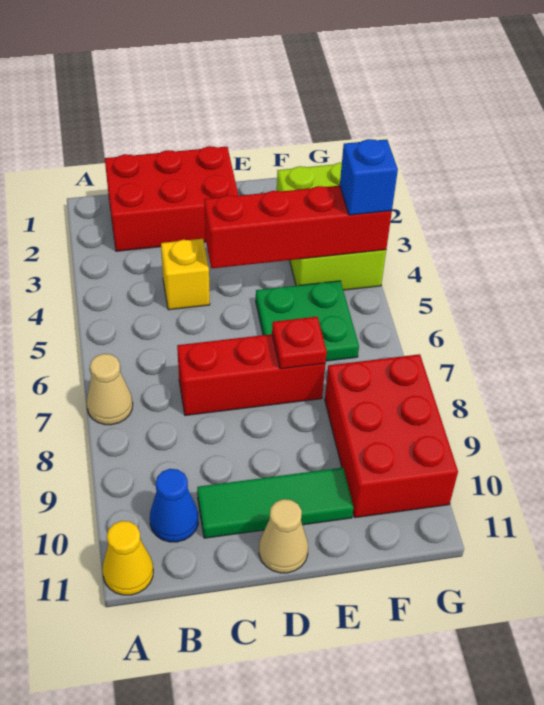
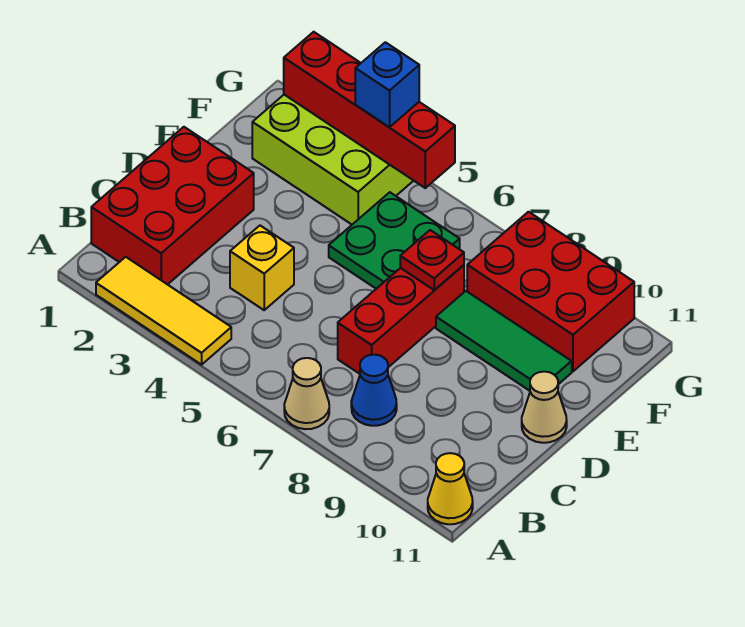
none -> yellow 1x3 tile [96,257,231,365]
blue 1x1 cone [150,469,198,542] -> blue 1x1 cone moved to [351,355,397,426]
green 1x3 tile [197,468,353,538] -> green 1x3 tile turned to [436,291,572,391]
red 1x4 brick [204,186,392,268] -> red 1x4 brick turned to [284,32,455,188]

